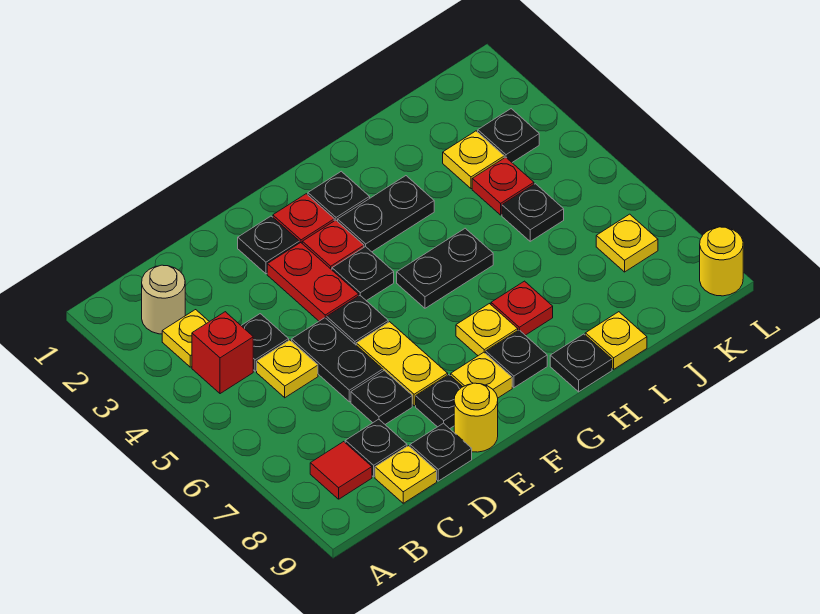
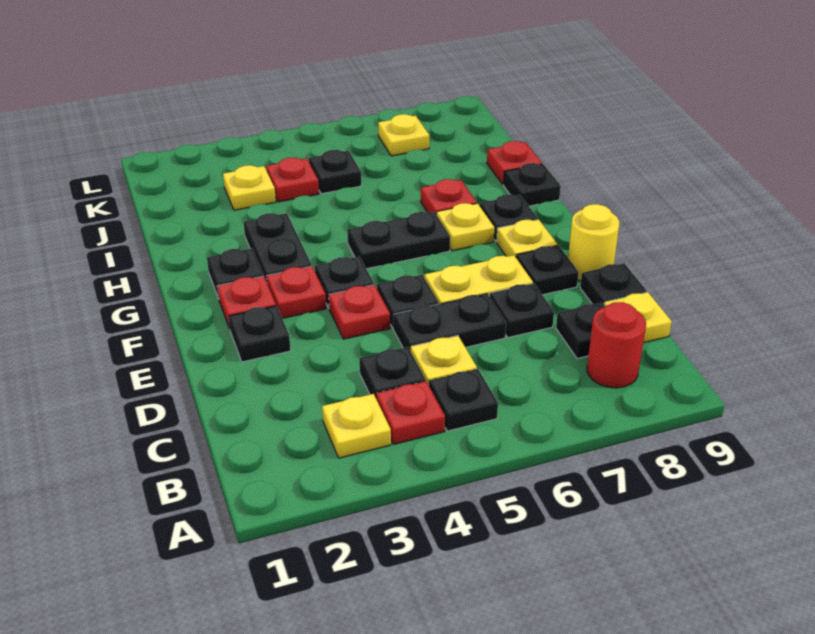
tan 1x1 round brick [142,265,185,334] -> none
red 1x1 brick [192,312,253,394] -> red 1x1 plate [376,381,445,444]
red 1x1 tile [310,442,372,499] -> red 1x1 round brick [587,302,646,388]
red 1x2 plate [267,243,359,321] -> red 1x1 plate [329,285,390,339]
black 1x2 plate [397,228,493,308] -> black 1x2 plate turned to [347,212,450,269]
yellow 1x1 plate [585,312,647,369] -> red 1x1 plate [487,141,542,184]
black 1x1 plate [478,109,539,162] -> black 1x1 plate moved to [429,369,498,431]
yellow 1x1 round brick [700,227,743,296] -> none

